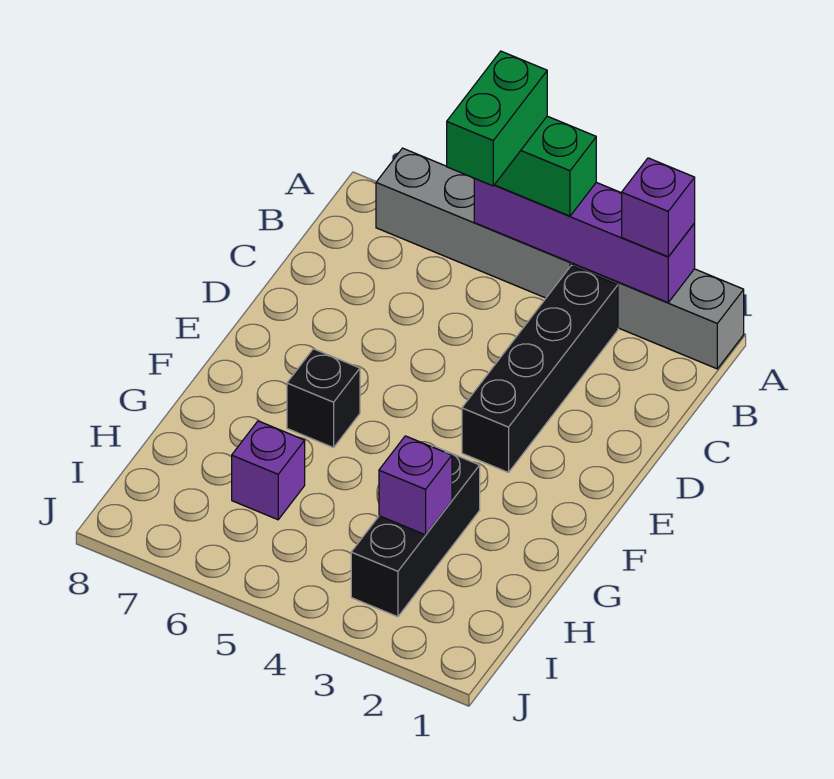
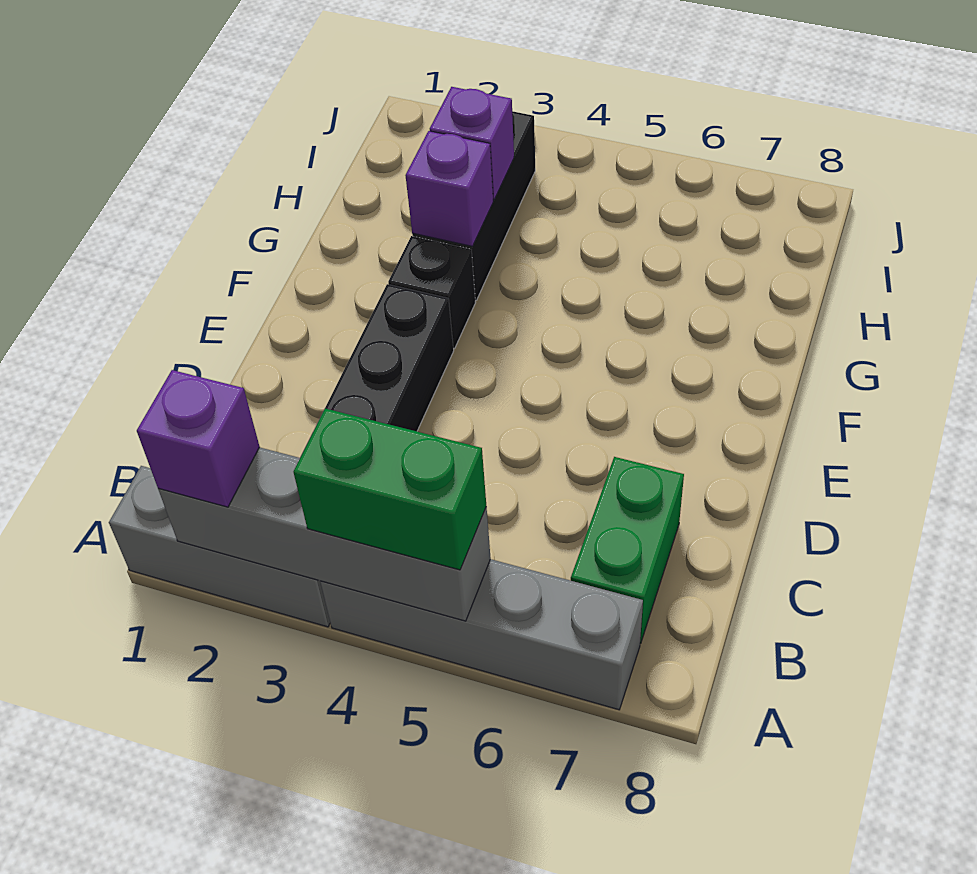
purple 1x4 brick [474,179,695,302] -> grey 1x4 brick [158,447,491,621]
green 1x2 brick [447,51,547,186] -> green 1x2 brick moved to [571,457,684,644]
black 1x1 brick [287,349,360,448] -> black 1x1 brick moved to [388,236,475,349]
purple 1x1 brick [232,421,305,520] -> purple 1x1 brick moved to [405,131,493,246]

